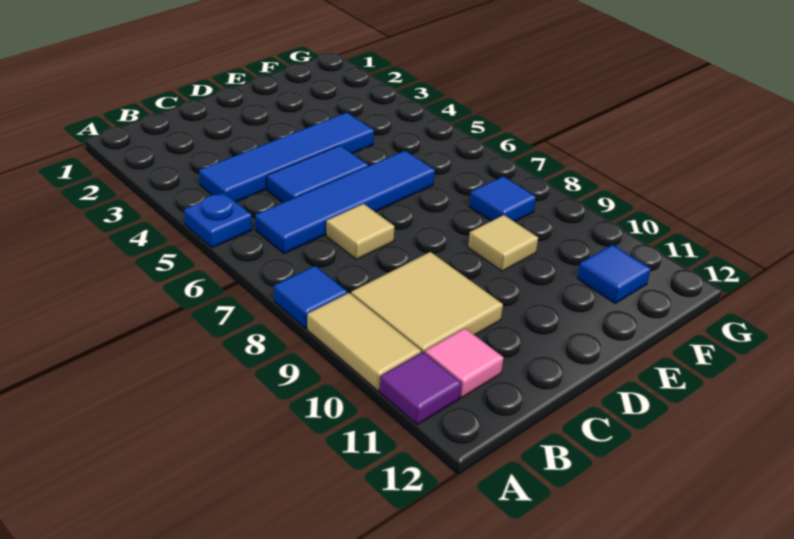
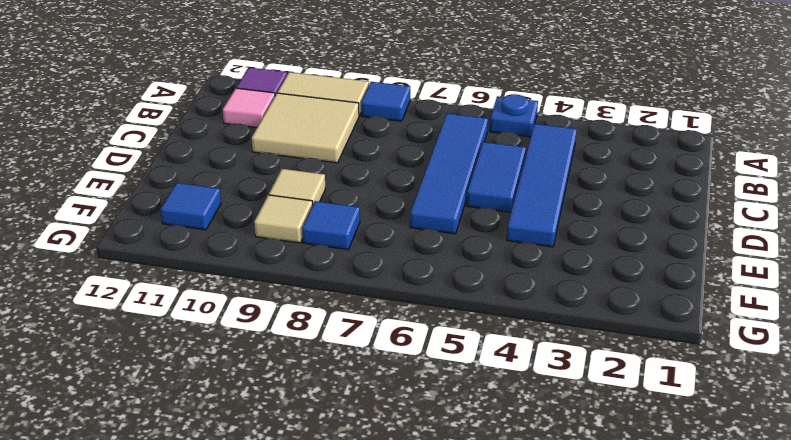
tan 1x1 tile [326,204,394,259] -> tan 1x1 tile moved to [254,195,313,243]

